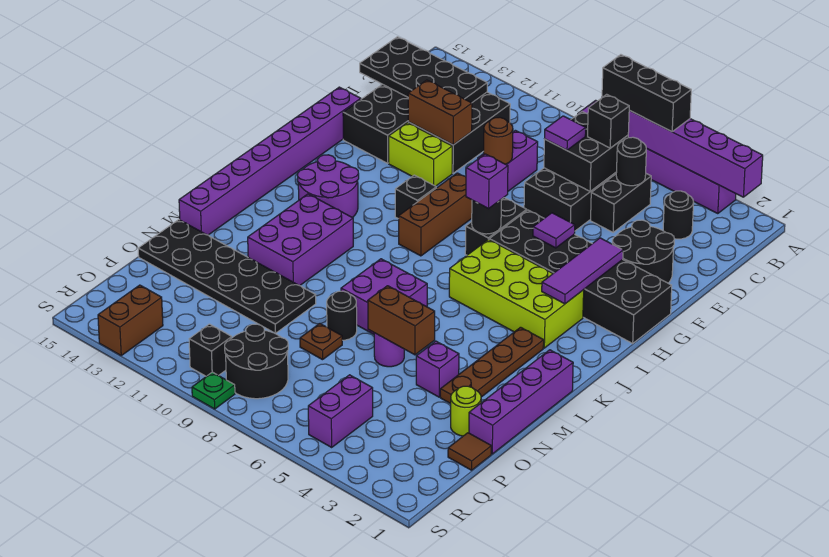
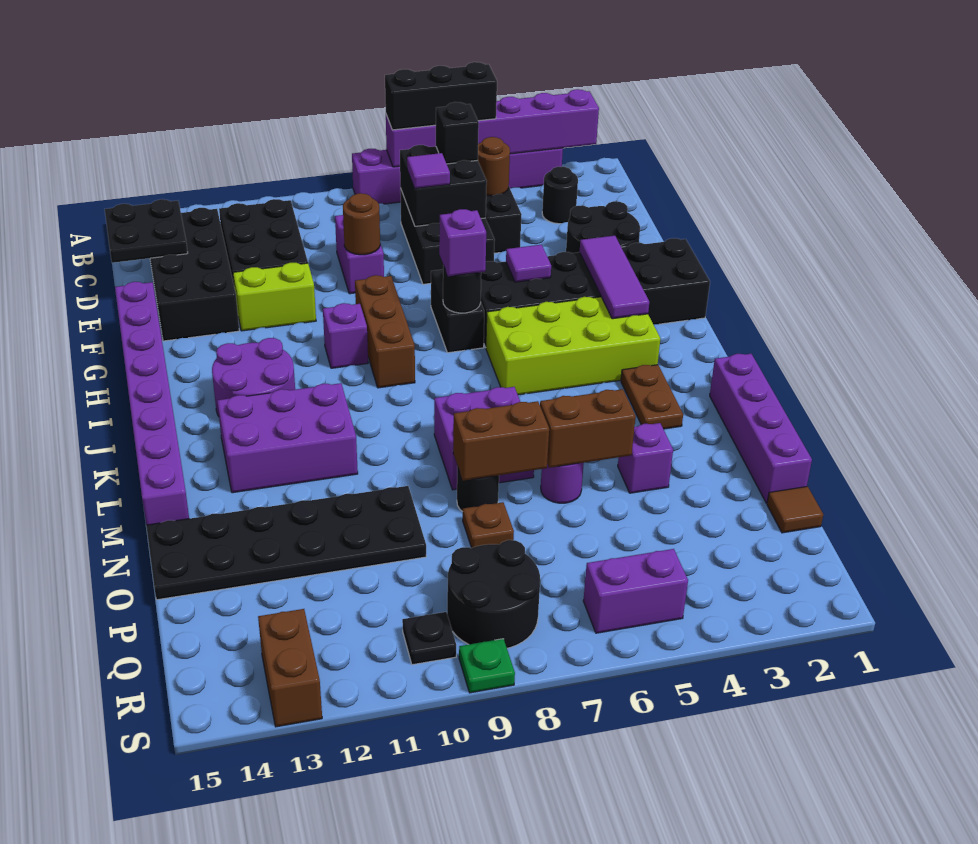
black 1x1 round brick [616,137,646,186] -> brown 1x1 round brick [478,137,510,196]
black 2x4 plate [360,37,487,103] -> black 2x2 plate [105,199,188,263]
brown 1x2 brick [408,80,472,145] -> brown 1x2 brick moved to [453,401,549,481]
black 1x1 brick [395,175,436,219] -> purple 1x1 brick [323,303,368,368]
brown 1x4 plate [440,327,544,404] -> brown 1x2 plate [621,365,683,429]
purple 2x3 brick [248,194,353,286] -> purple 2x3 brick turned to [217,383,358,493]
lime 1x1 round brick [451,386,481,436] -> none
purple 1x2 brick [308,375,373,447] -> purple 1x2 brick turned to [583,549,688,633]
black 1x1 brick [189,324,232,376] -> black 1x1 plate [402,612,456,665]

